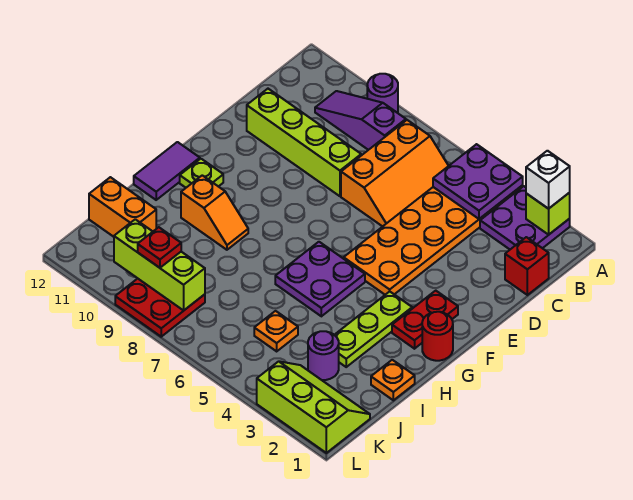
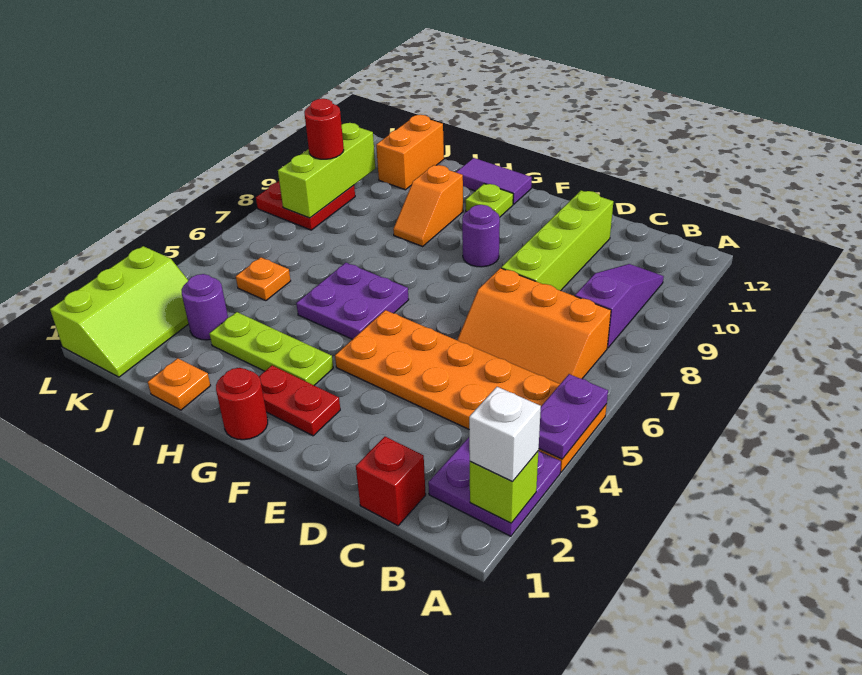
purple 2x2 plate [433,144,523,219] -> purple 1x2 plate [539,374,608,459]
purple 1x1 round brick [367,74,398,113] -> purple 1x1 round brick moved to [462,205,500,267]
red 1x1 plate [138,227,181,268] -> red 1x1 round brick [304,99,344,159]

